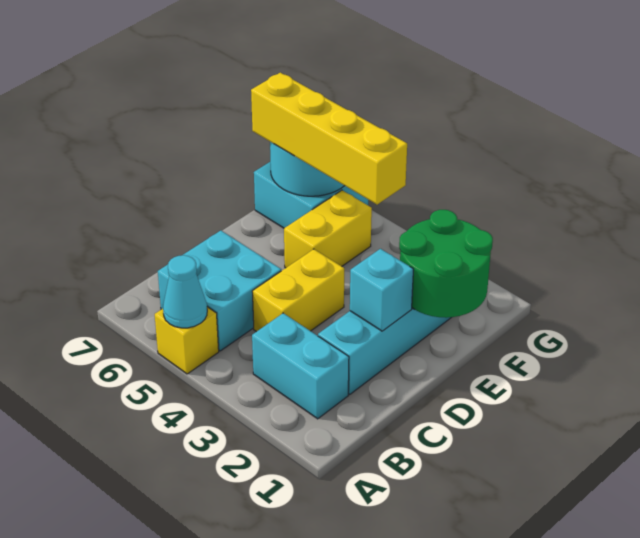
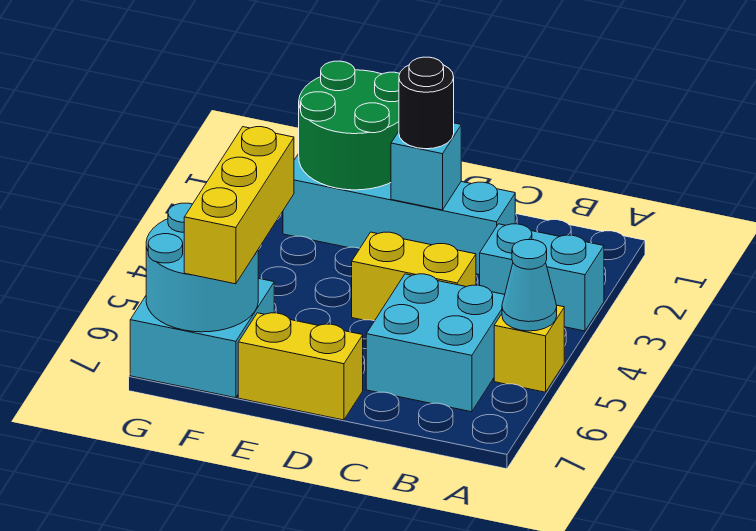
cyan 1x2 brick [252,313,349,419] -> cyan 1x2 brick turned to [480,224,604,331]
none -> black 1x1 round brick [399,57,454,149]
yellow 1x2 brick [284,190,372,268] -> yellow 1x2 brick moved to [238,313,363,420]
yellow 1x4 brick [251,73,407,204] -> yellow 1x3 brick [184,127,294,284]

